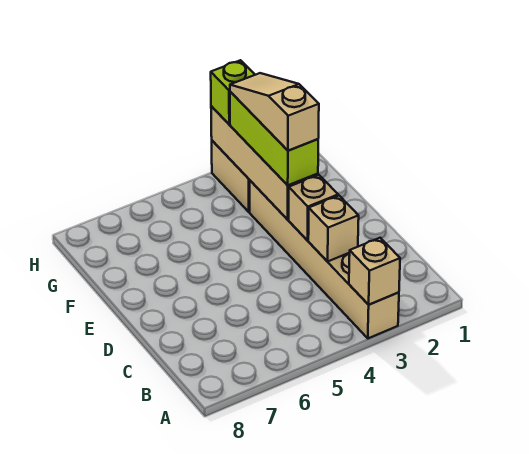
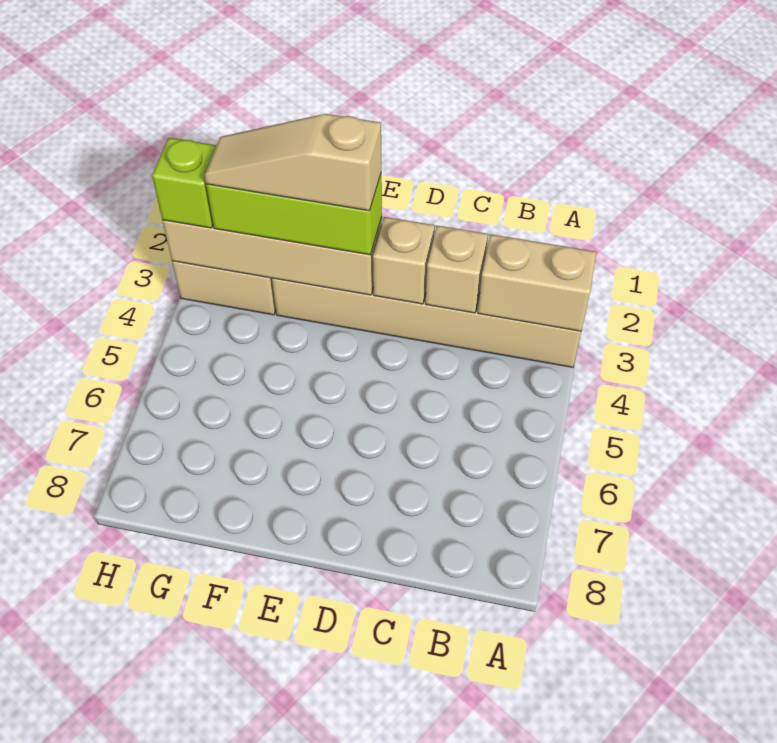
tan 1x1 brick [349,238,400,305] -> tan 1x2 brick [478,234,596,331]

